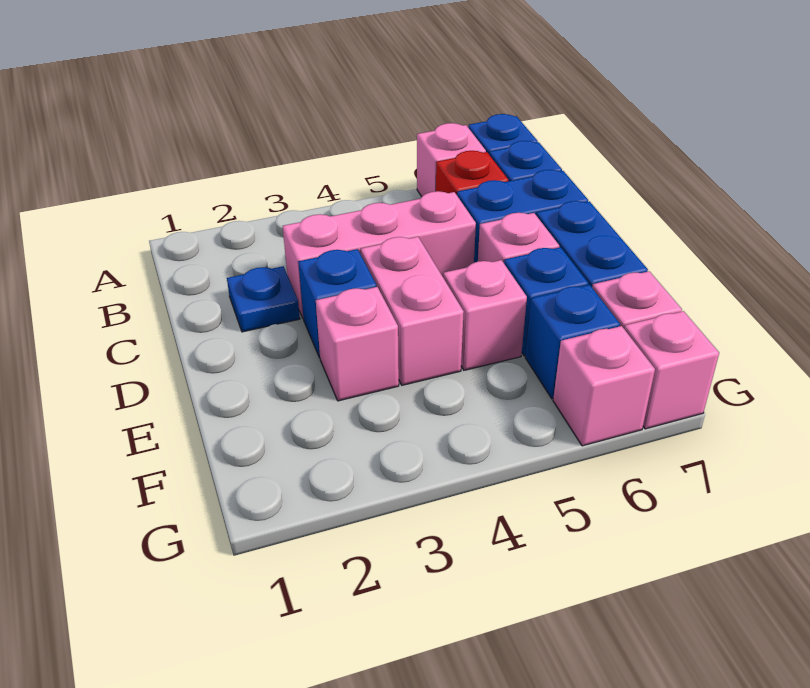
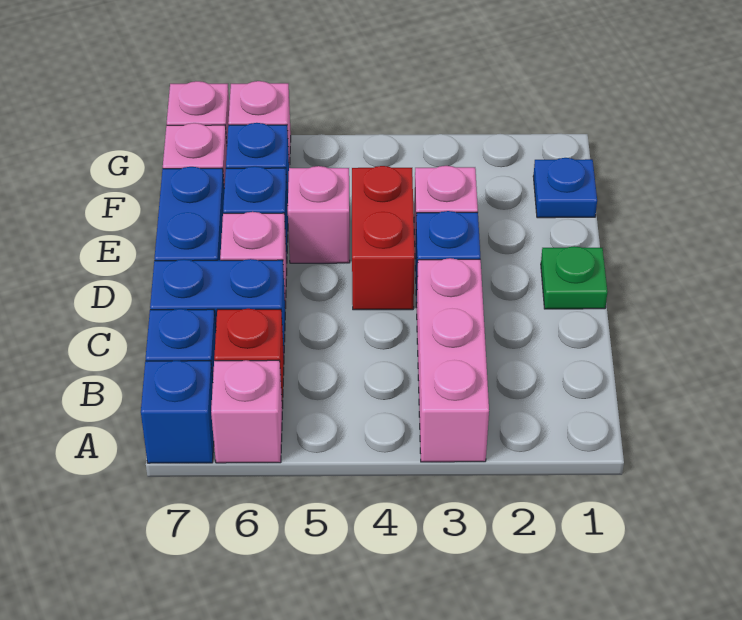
blue 1x1 plate [227,266,300,332] -> blue 1x1 plate moved to [533,158,597,218]
pink 1x3 brick [283,191,476,318] -> pink 1x3 brick turned to [417,258,489,462]
none -> green 1x1 plate [541,246,607,309]
pink 1x2 brick [361,237,464,385] -> red 1x2 brick [352,166,415,310]

